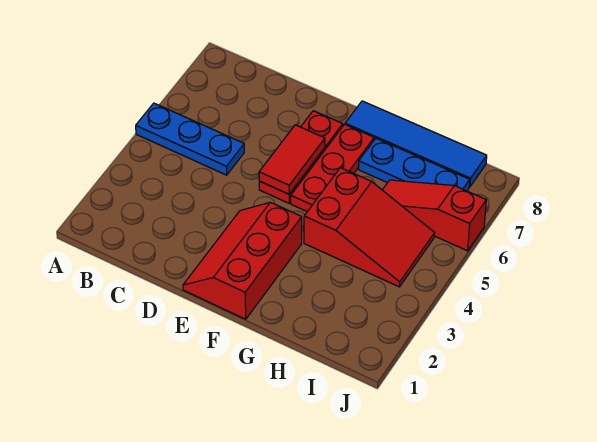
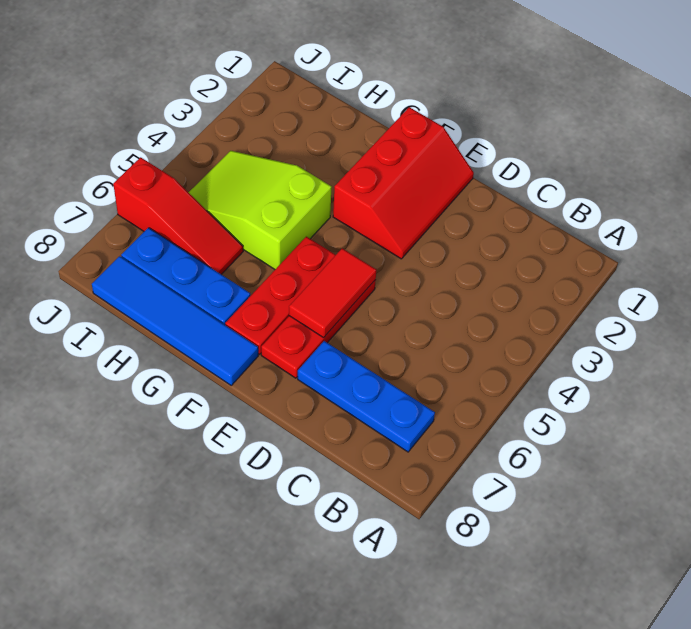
blue 1x3 plate [136,103,244,175] -> blue 1x3 plate moved to [298,341,435,452]
red 2x3 slope [304,168,435,287] -> lime 2x3 slope [188,151,332,269]

